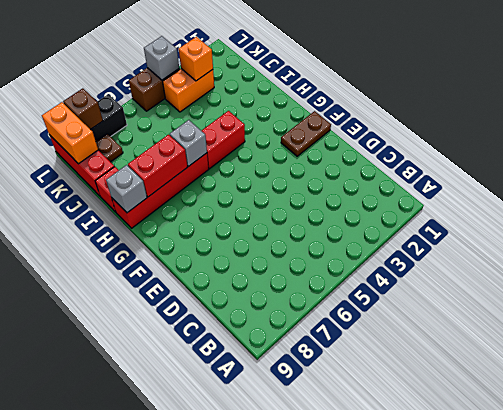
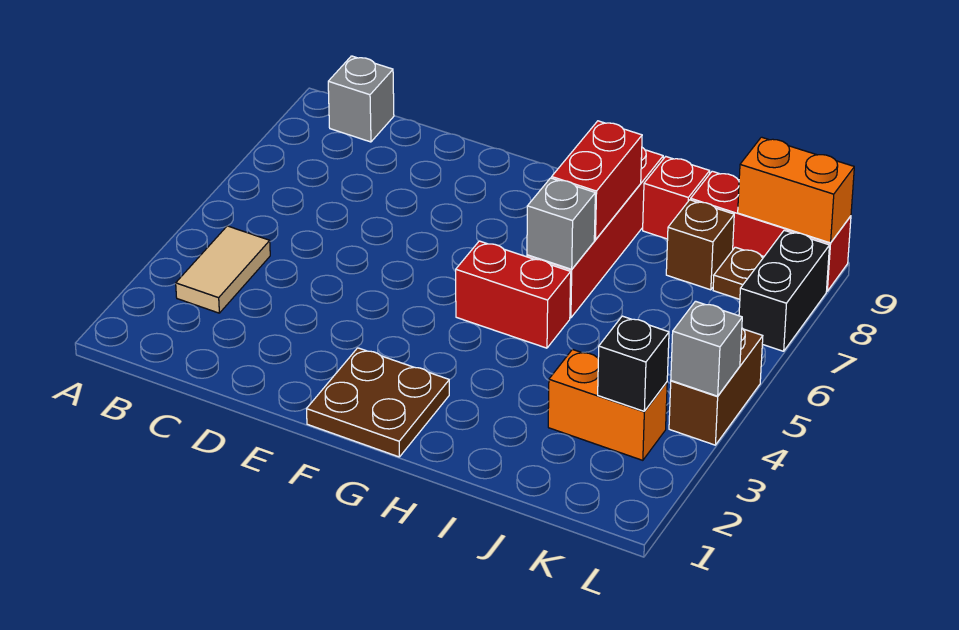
none -> tan 1x2 tile [176,226,270,313]
brown 1x2 plate [281,111,331,156] -> brown 2x2 plate [307,348,449,457]
red 1x2 brick [202,111,245,169] -> red 1x2 brick turned to [456,241,571,348]
grey 1x1 brick [106,165,147,213] -> grey 1x1 brick moved to [328,56,394,142]
orange 1x2 brick [163,69,214,112] -> orange 1x2 brick turned to [548,349,667,460]
orange 1x1 brick [179,37,213,81] -> black 1x1 brick [598,316,669,411]
brown 1x1 brick [63,88,103,130] -> brown 1x1 brick moved to [666,200,734,290]

